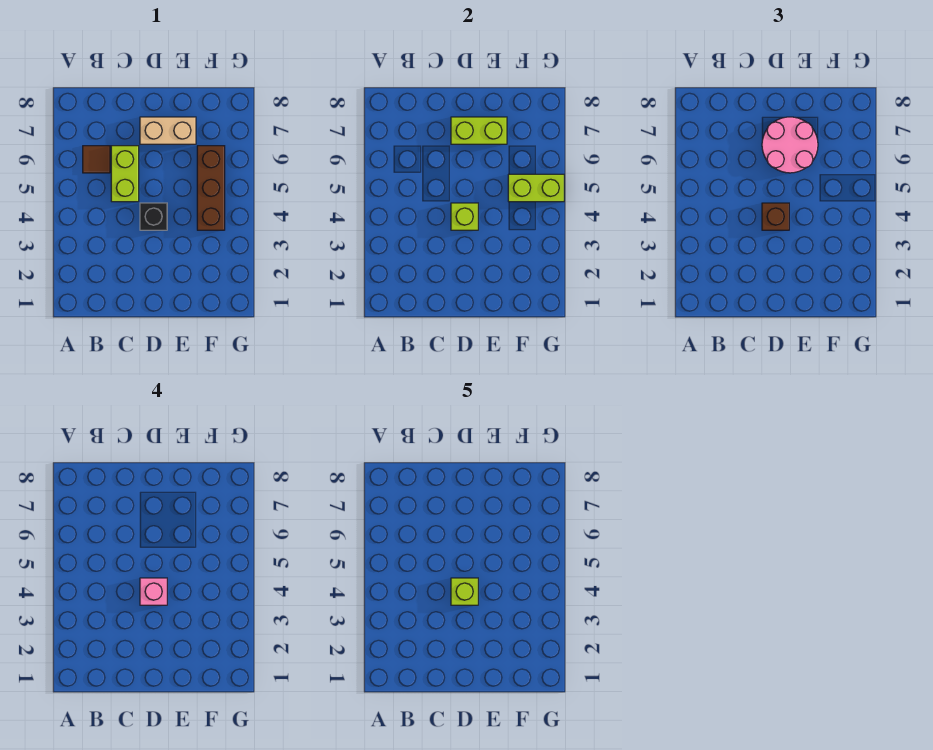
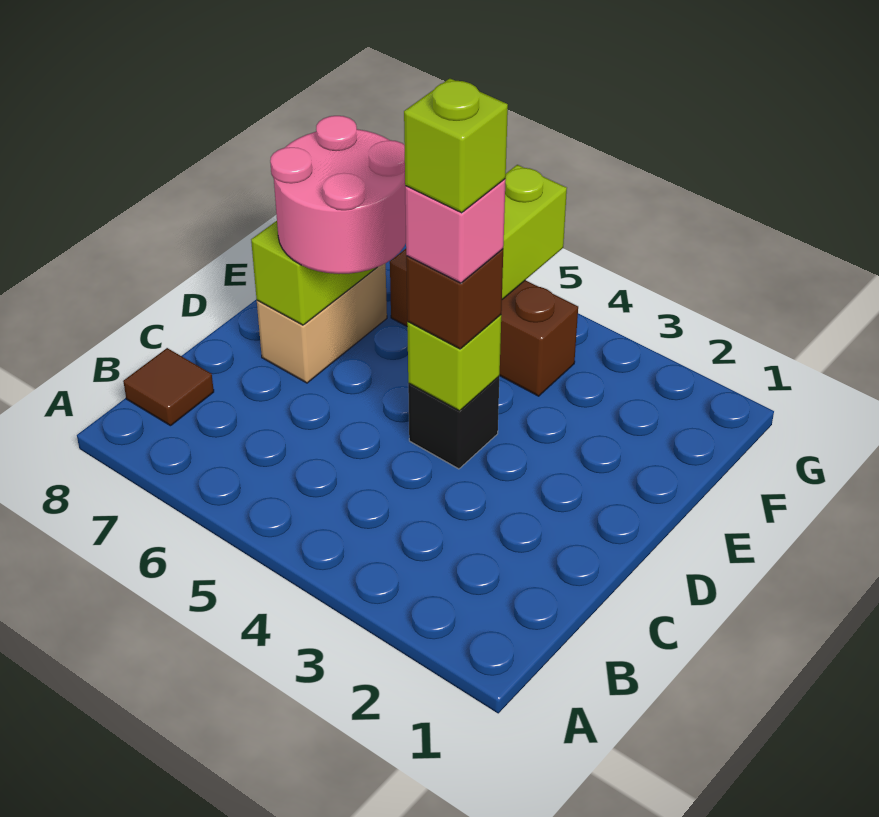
brown 1x1 tile [83,146,110,173] -> brown 1x1 tile moved to [123,348,214,426]
lime 1x2 brick [111,146,139,202] -> none

